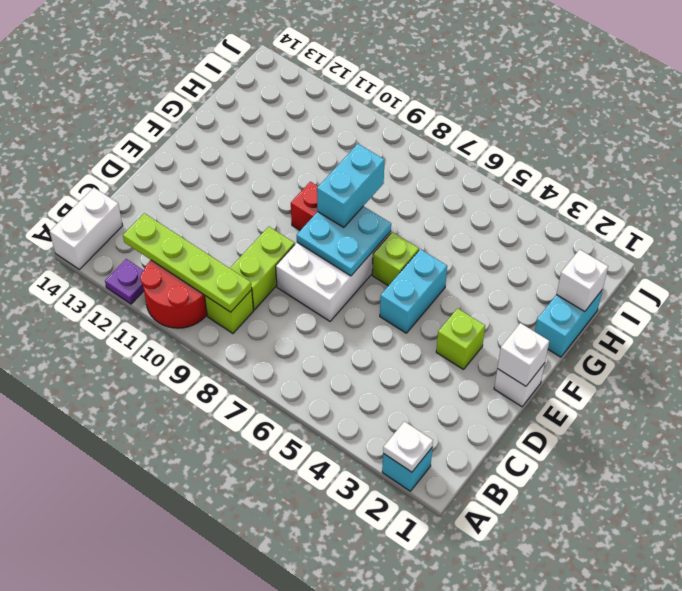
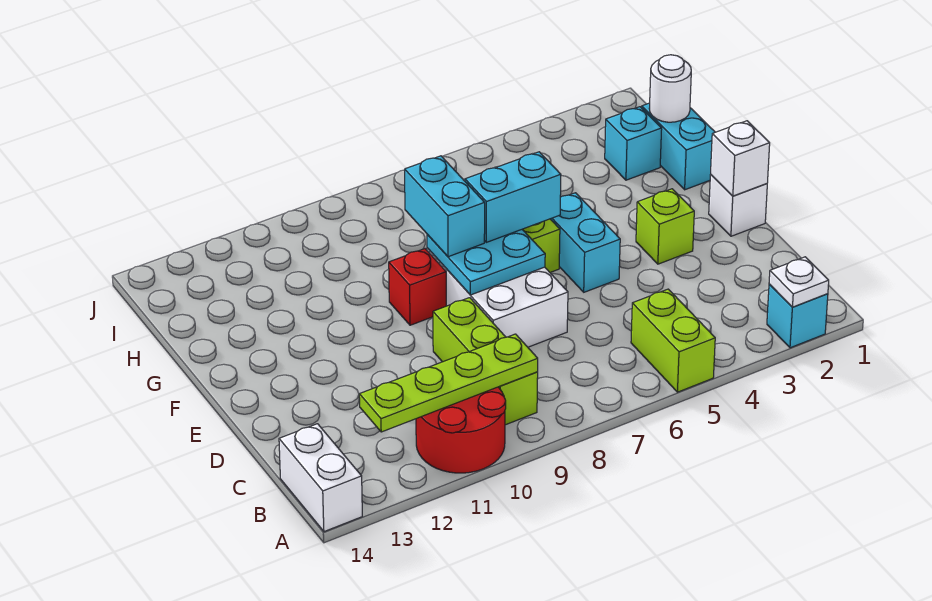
none -> lime 1x2 brick [631,289,715,392]
purple 1x1 plate [105,259,144,304] -> none
none -> cyan 1x2 brick [465,152,561,242]
white 1x1 brick [557,249,608,312] -> white 1x1 round brick [649,55,691,122]
none -> cyan 1x1 brick [605,107,662,180]

